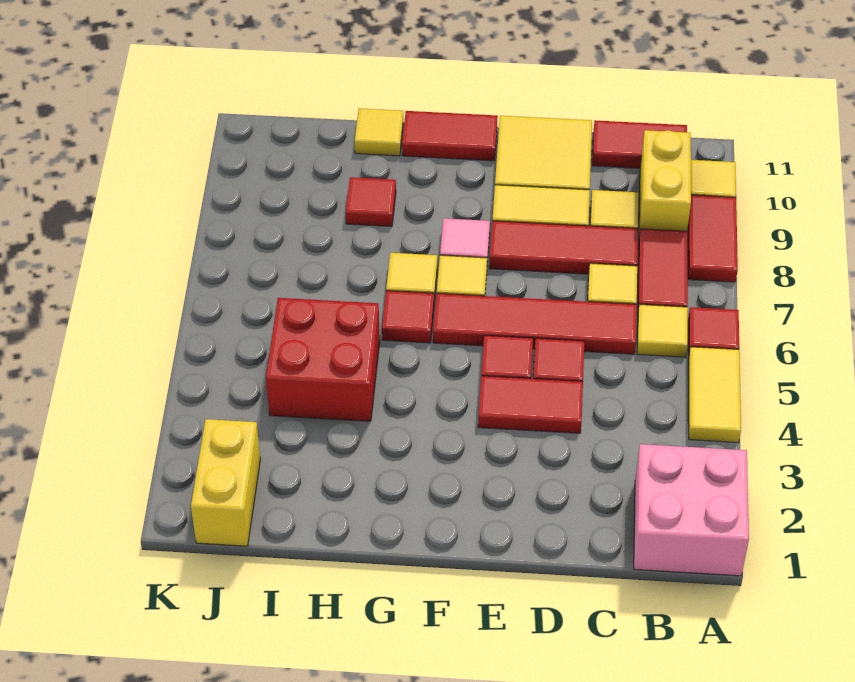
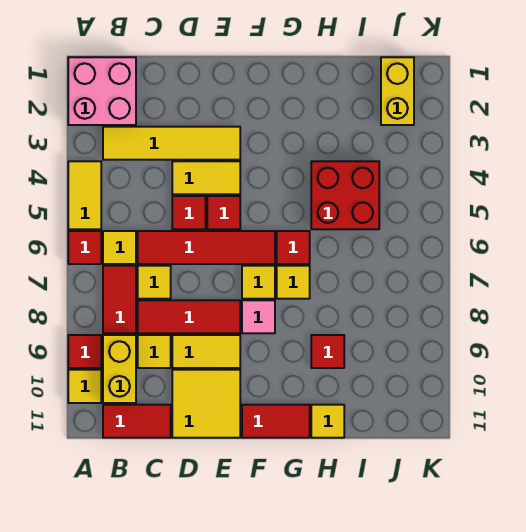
red 1x2 tile [688,195,738,282] -> red 1x1 tile [68,335,101,368]
none -> yellow 1x4 tile [103,127,240,160]
red 1x2 tile [478,376,583,433] -> yellow 1x2 tile [172,161,240,194]

